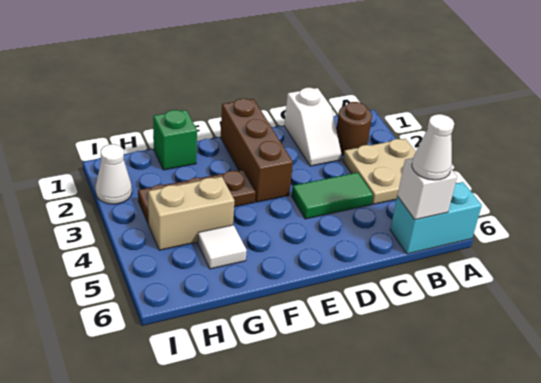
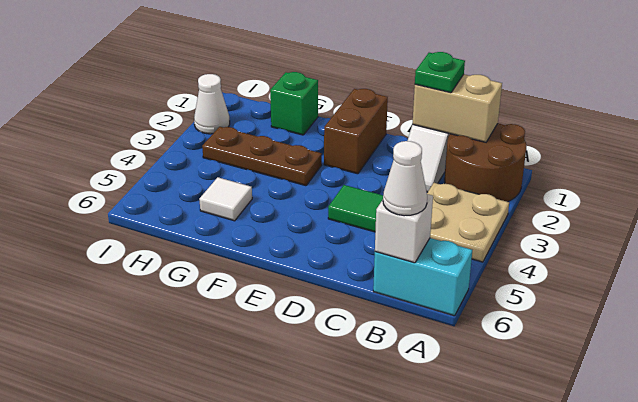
brown 1x1 round brick [336,102,372,156] -> brown 2x2 round brick [444,123,527,202]
none -> green 1x1 plate [415,52,465,93]
brown 1x3 brick [220,99,293,202] -> brown 1x2 brick [324,89,388,174]
tan 1x2 brick [148,177,234,250] -> tan 1x2 brick moved to [413,74,502,142]

